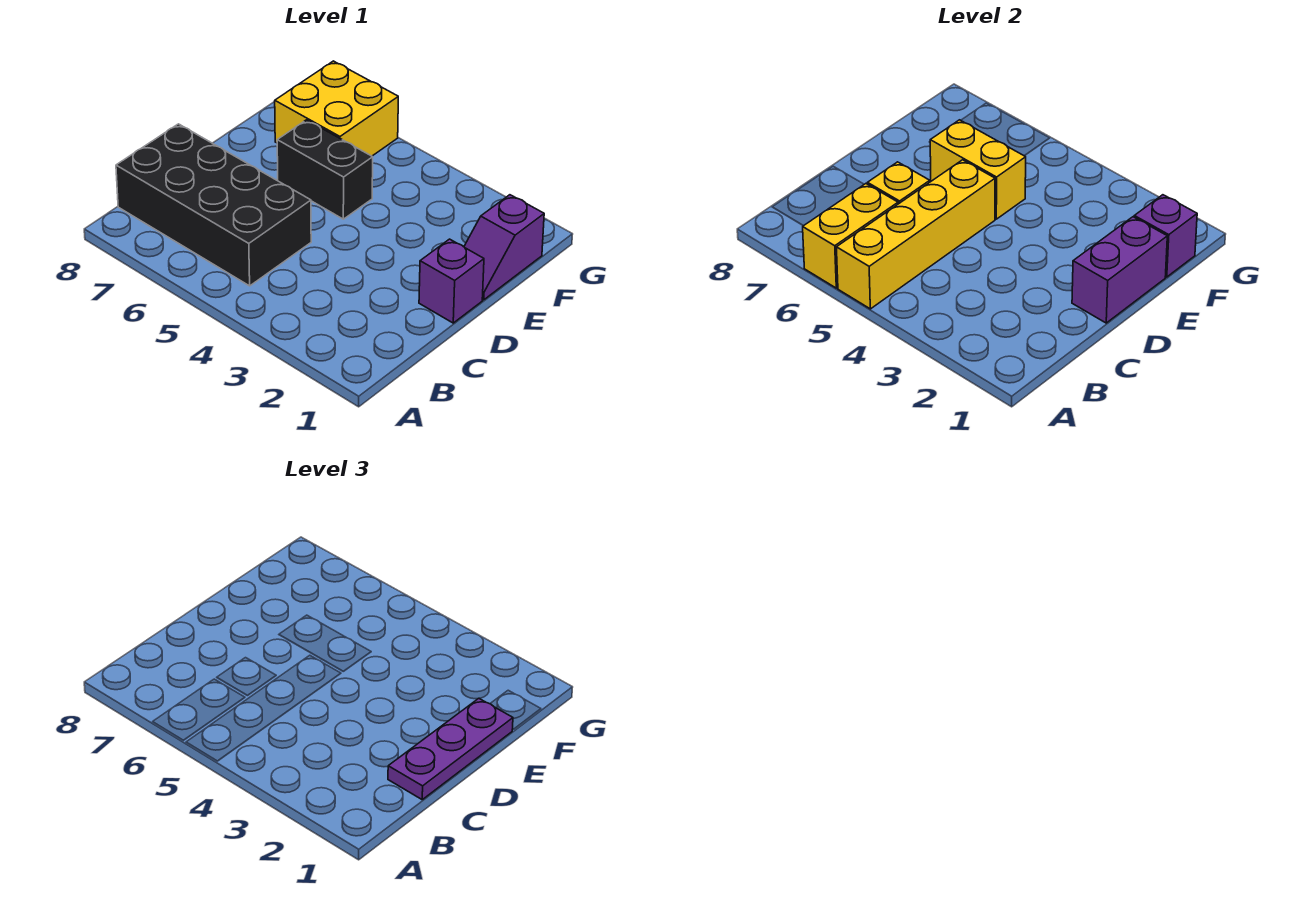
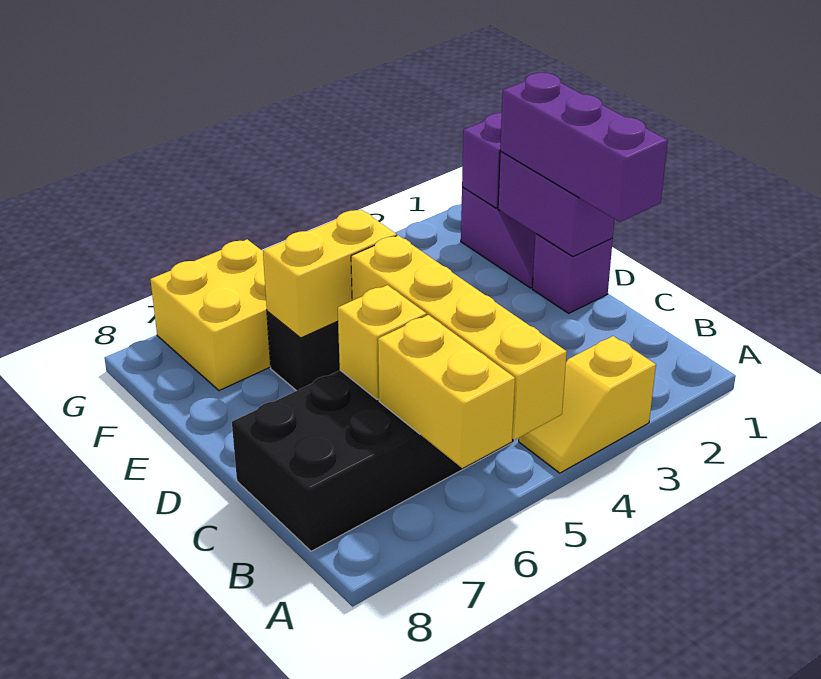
none -> yellow 1x2 slope [519,336,656,473]
purple 1x3 plate [388,698,513,799] -> purple 1x3 brick [500,73,668,222]

